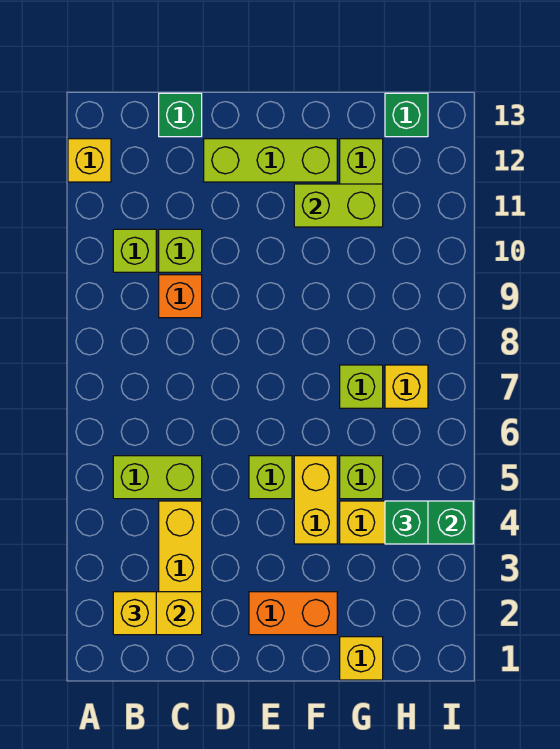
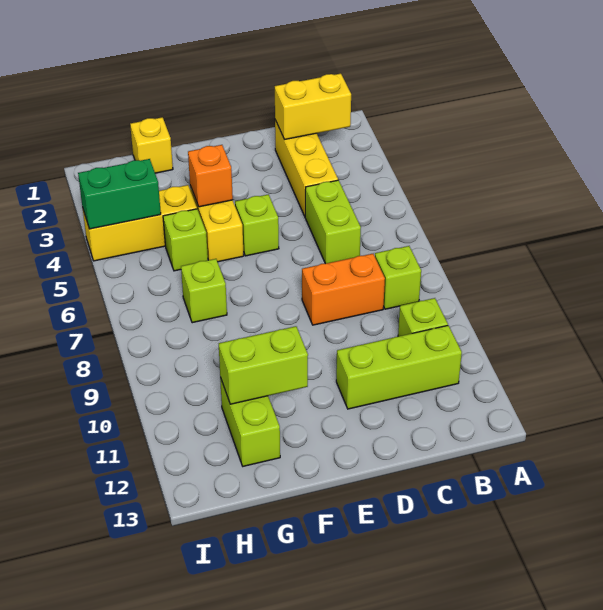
yellow 1x1 brick [68,139,111,182] -> none
yellow 1x1 brick [113,592,156,635] -> none
lime 1x2 brick [113,456,202,499] -> lime 1x2 brick turned to [305,180,361,264]
orange 1x1 brick [159,275,202,318] -> orange 1x1 brick moved to [188,145,233,207]
lime 1x1 brick [159,229,202,272] -> lime 1x1 brick moved to [375,246,421,309]
green 1x1 brick [159,93,202,137] -> none
lime 1x3 brick [204,139,337,182] -> lime 1x3 brick moved to [336,326,462,409]
orange 1x2 brick [249,592,337,635] -> orange 1x2 brick moved to [302,254,385,325]
green 1x1 brick [385,501,428,544] -> none
yellow 1x1 brick [385,365,428,408] -> none
green 1x1 brick [385,93,428,137] -> none

